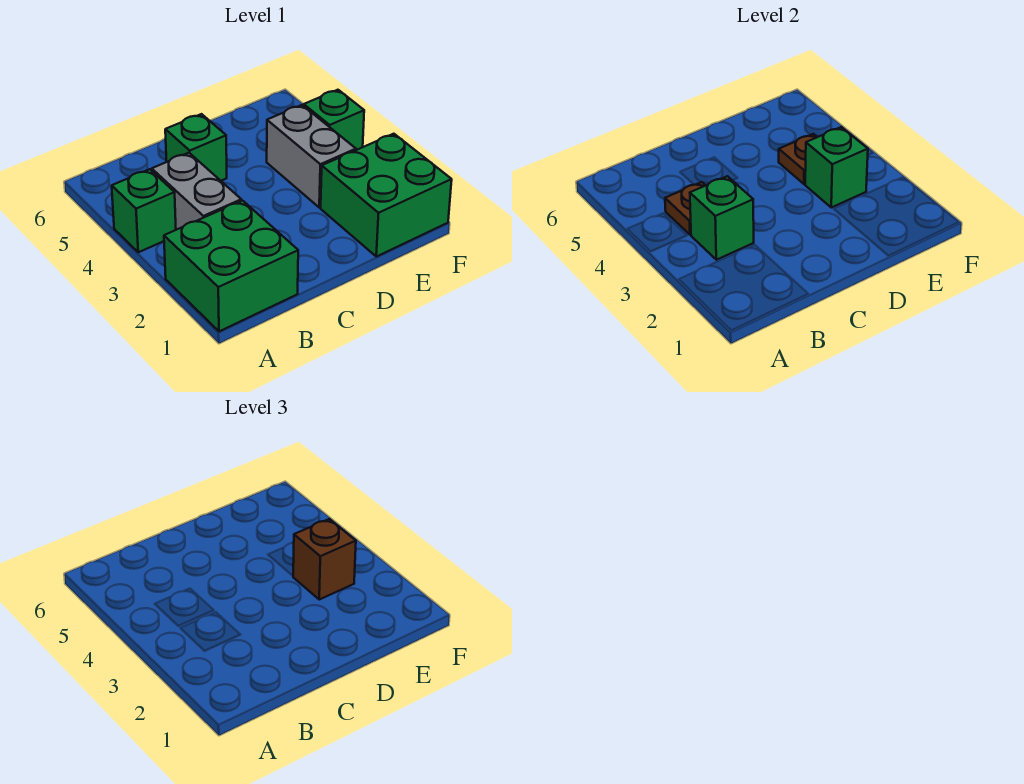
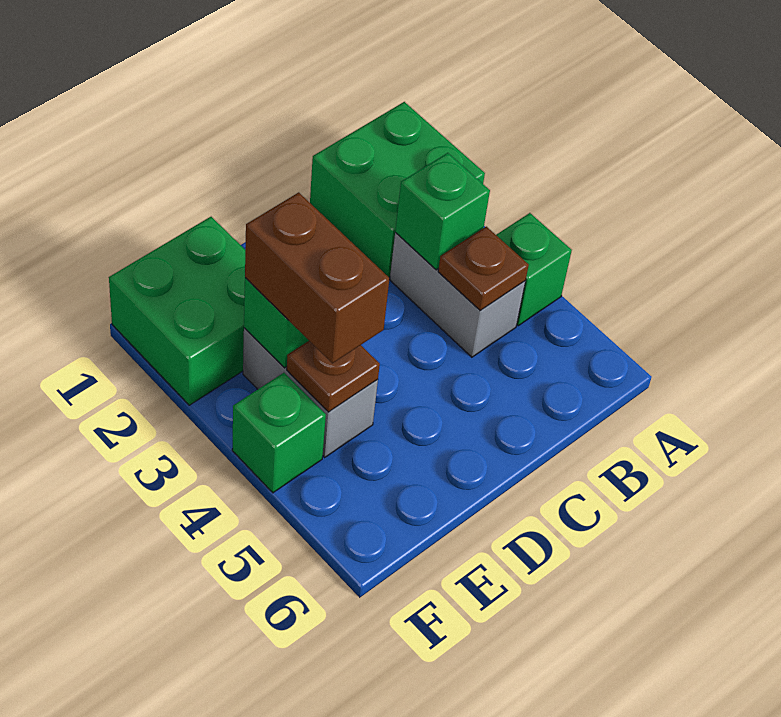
green 1x1 brick [165,114,227,181] -> none
brown 1x1 brick [293,519,356,599] -> brown 1x2 brick [245,193,389,363]

